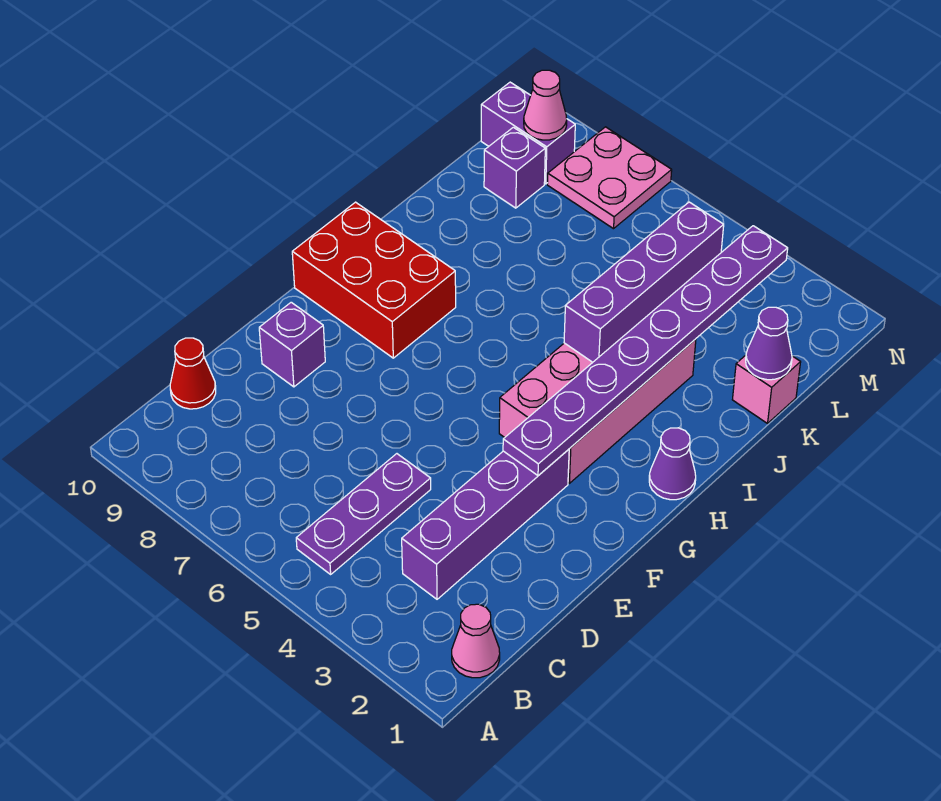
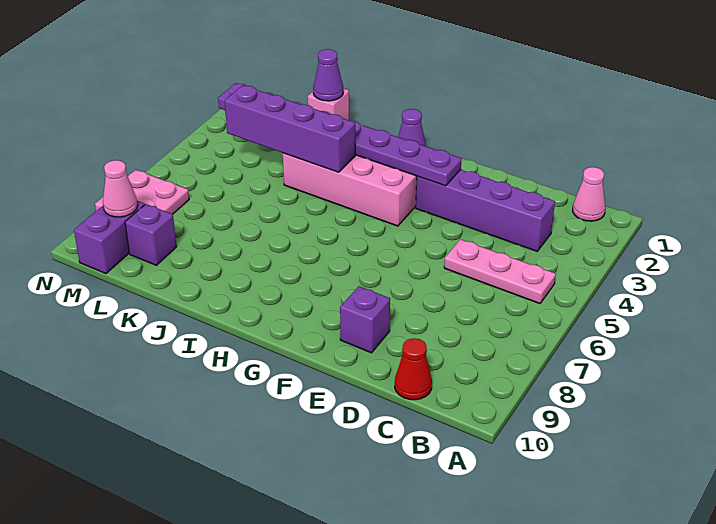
purple 1x3 plate [296,454,431,574] -> pink 1x3 plate [444,239,556,304]
red 2x3 brick [292,202,456,358] -> none

